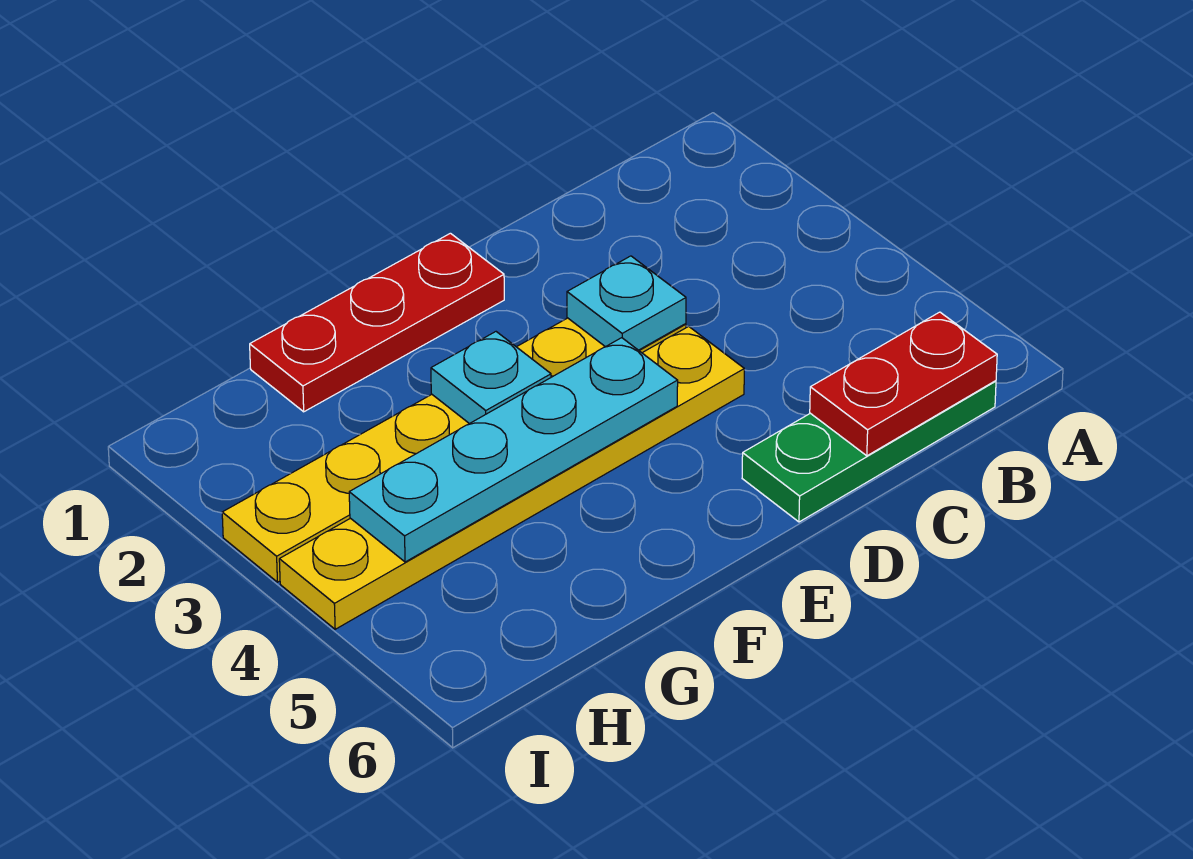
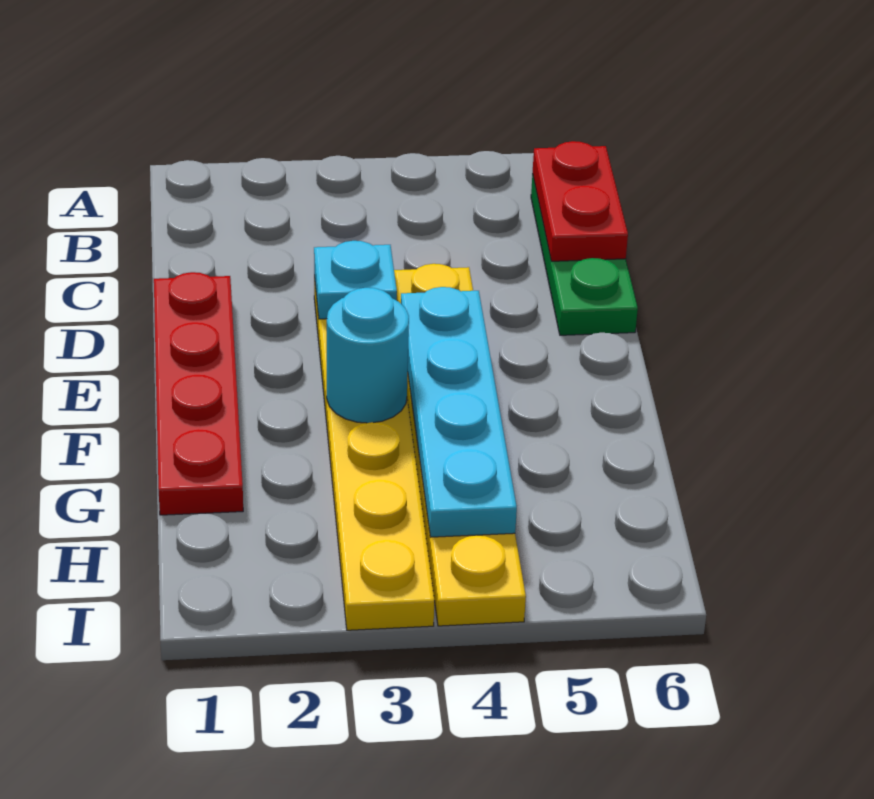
red 1x3 plate [250,233,504,412] -> red 1x4 plate [154,272,243,515]
cyan 1x1 plate [431,332,551,424] -> cyan 1x1 round brick [327,288,409,423]

